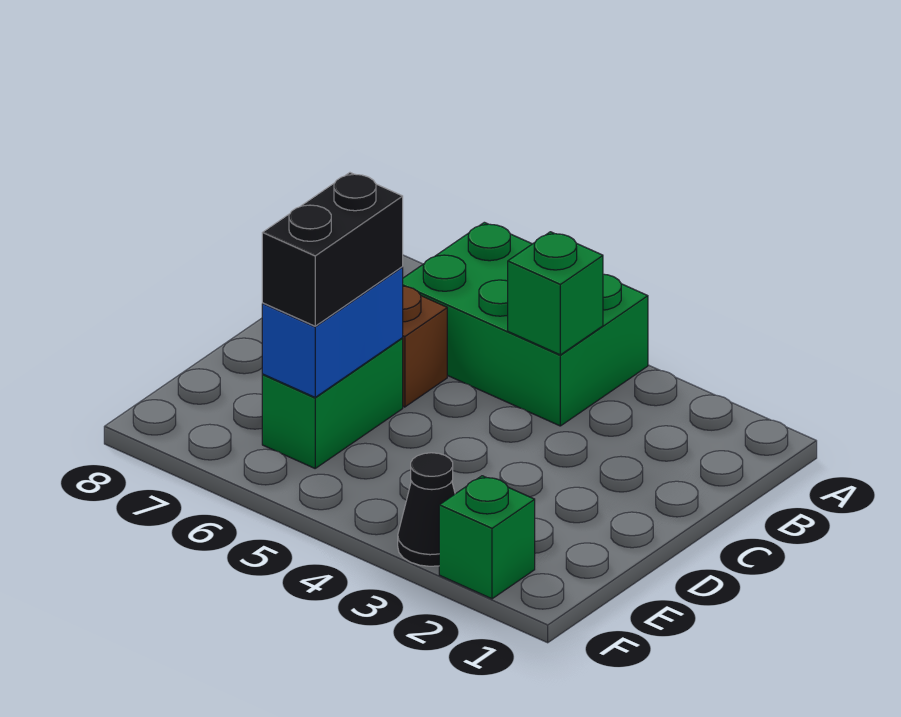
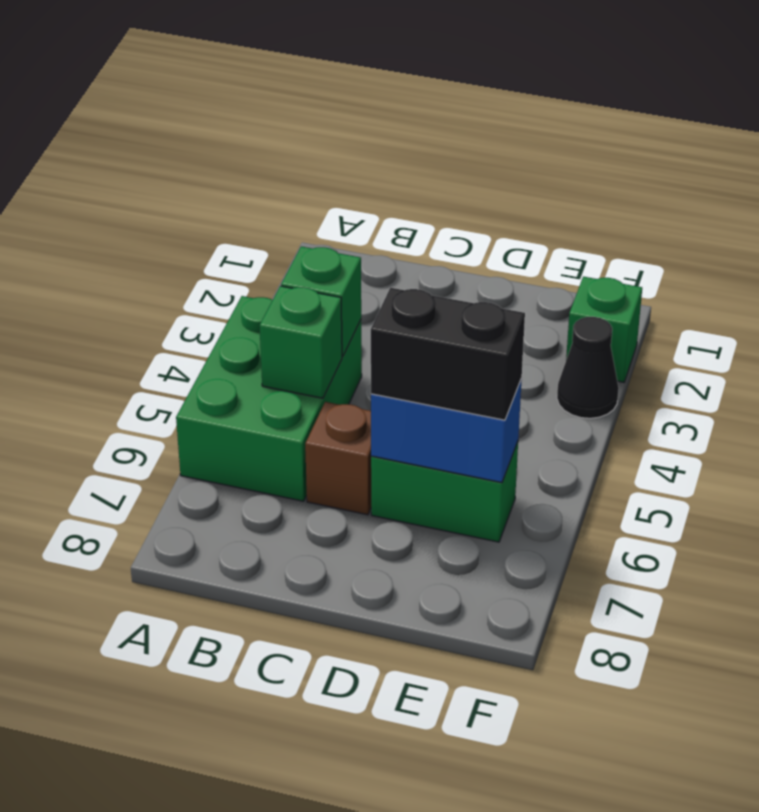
none -> green 1x1 brick [260,286,342,398]

